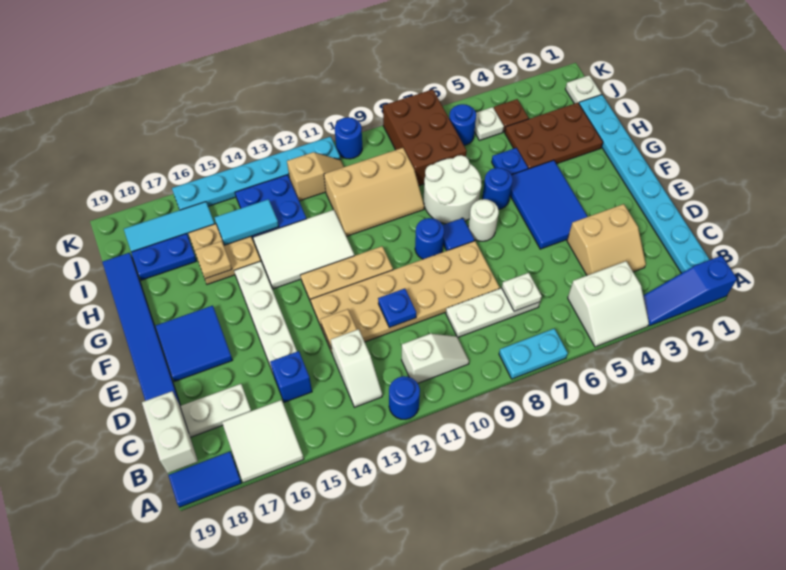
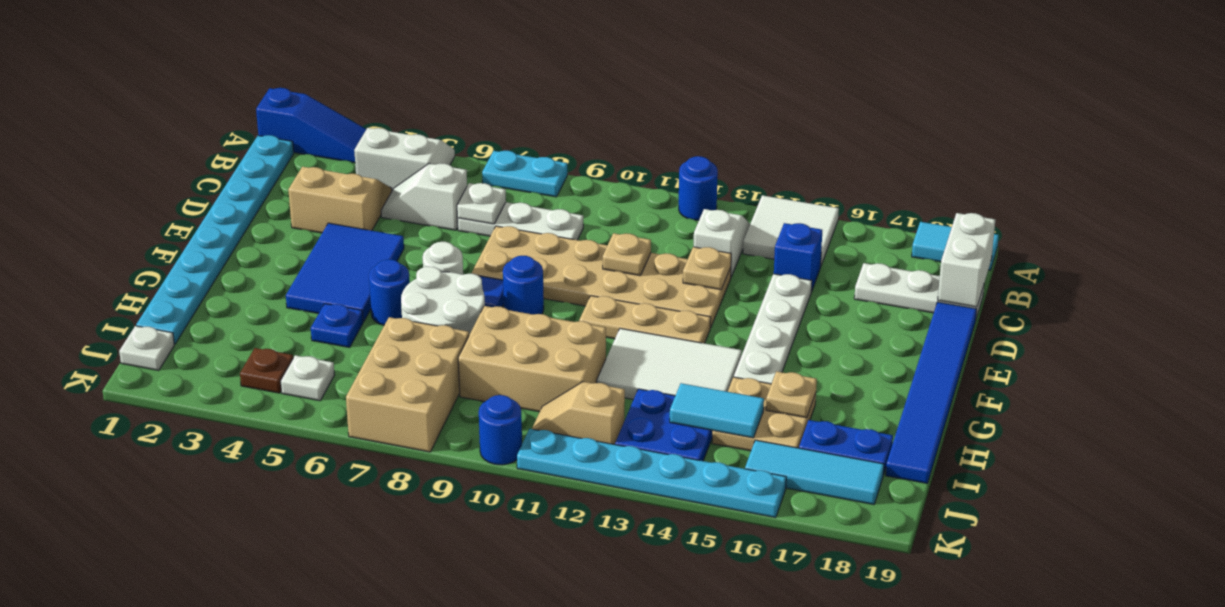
white 2x2 tile [222,400,304,483] -> white 2x2 tile moved to [743,195,839,267]
blue 1x2 tile [168,452,241,507] -> cyan 1x2 tile [912,222,999,270]
white 1x2 slope [402,334,469,383] -> white 1x2 slope moved to [381,163,467,230]
blue 1x1 plate [378,289,416,328] -> tan 1x1 plate [603,233,651,276]
blue 2x2 tile [156,306,232,381] -> none
brown 2x3 plate [505,103,603,169] -> none
tan 2x3 slope [324,148,424,236] -> tan 2x3 brick [458,306,606,412]
brown 2x3 brick [383,89,467,186] -> tan 2x3 brick [346,317,469,452]
blue 1x1 round brick [449,104,476,145] -> none

